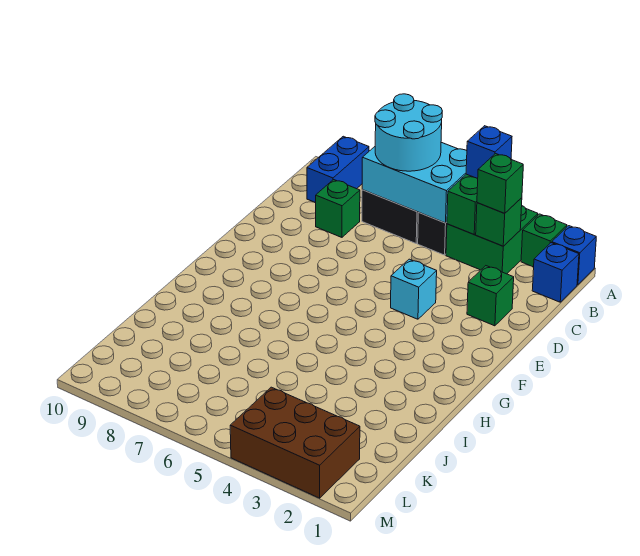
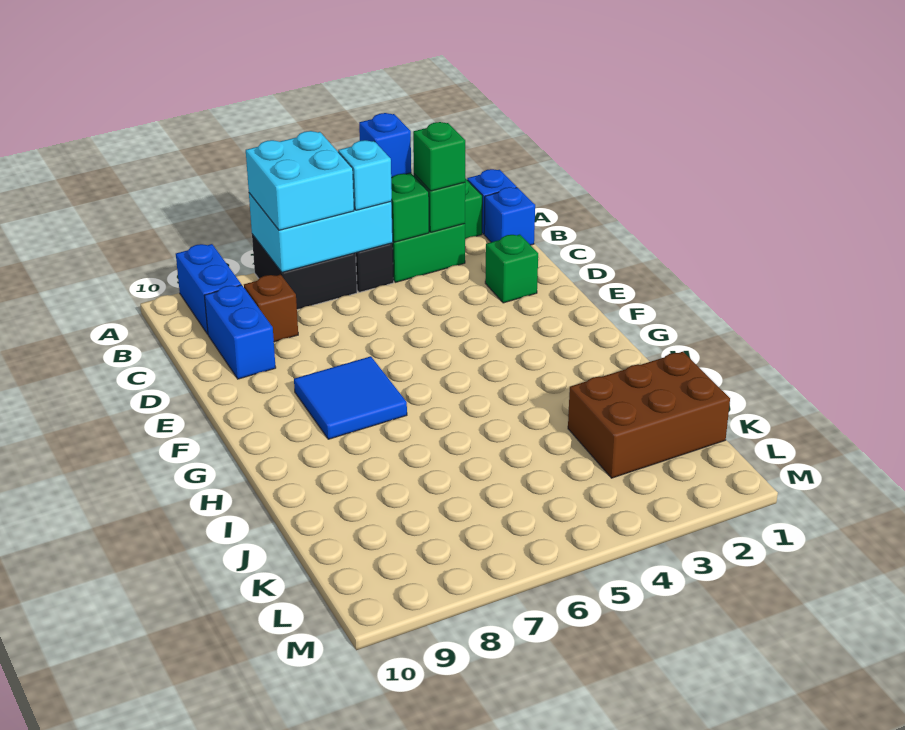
cyan 2x2 round brick [375,94,442,171] -> cyan 2x2 brick [246,131,354,230]
green 1x1 brick [316,180,360,237] -> brown 1x1 brick [244,275,298,342]
none -> blue 1x2 brick [204,285,276,379]
cyan 1x1 brick [391,259,437,319] -> cyan 1x1 brick moved to [338,140,392,210]
none -> blue 2x2 tile [294,356,407,439]
brown 2x3 brick [230,387,360,498] -> brown 2x3 brick moved to [568,352,730,478]

